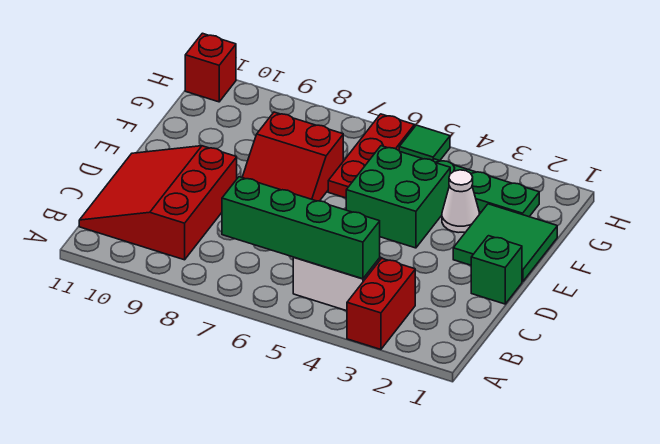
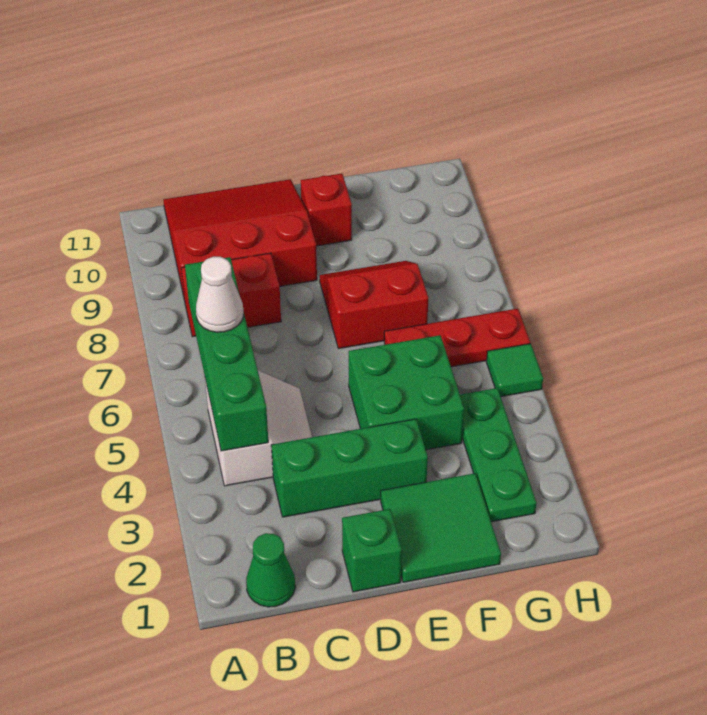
red 1x2 brick [347,258,415,349] -> red 1x2 brick moved to [181,253,281,337]
none -> green 1x1 cone [246,533,295,607]
none -> green 1x3 brick [271,419,428,517]
red 2x2 slope [242,112,343,201] -> red 2x2 slope turned to [320,261,428,349]
white 1x1 cone [442,170,479,233] -> white 1x1 cone moved to [196,257,243,332]
red 1x1 brick [185,33,236,102] -> red 1x1 brick moved to [301,174,352,246]

